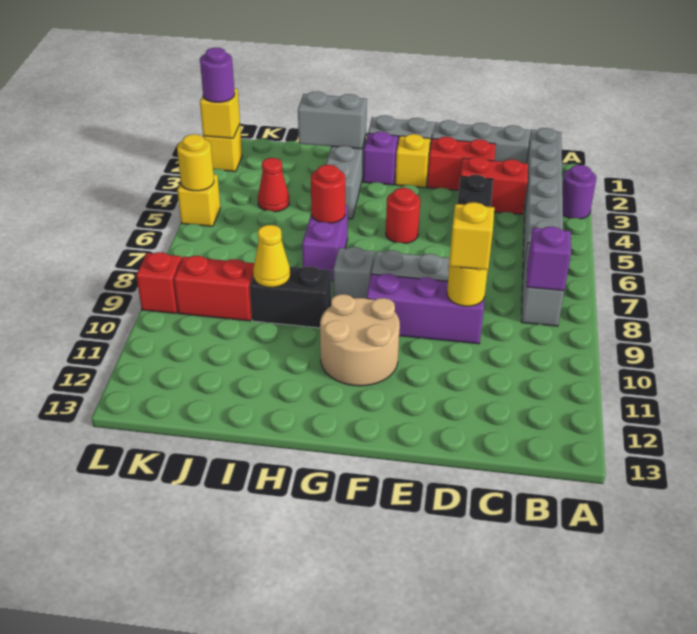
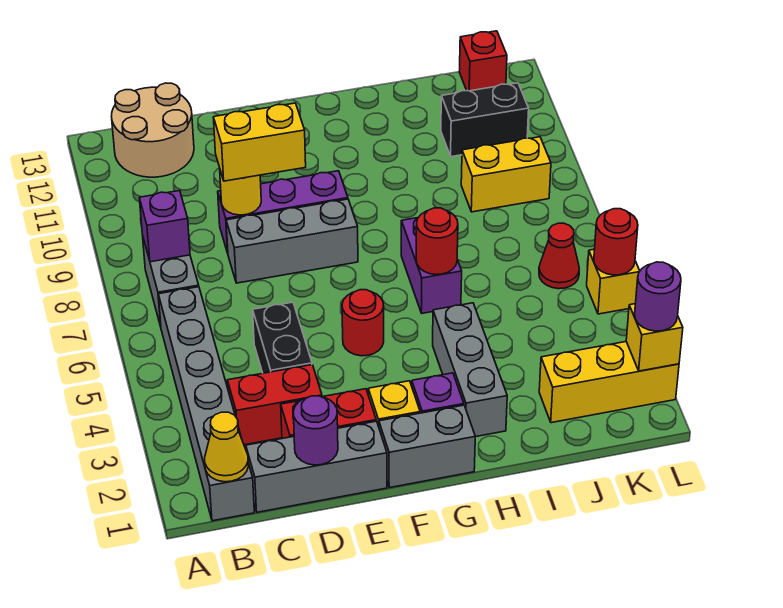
purple 1x1 round brick [562,165,596,219] -> purple 1x1 round brick moved to [293,396,338,465]
yellow 1x1 brick [449,202,494,270] -> yellow 1x2 brick [213,103,306,181]
tan 2x2 round brick [320,294,400,386] -> tan 2x2 round brick moved to [112,83,194,177]
grey 1x1 brick [333,247,374,298] -> none
grey 1x2 brick [298,91,367,149] -> none
black 1x2 brick [250,266,331,328] -> black 1x2 brick moved to [441,83,529,157]
yellow 1x1 cone [253,225,290,287] -> yellow 1x1 cone moved to [205,412,248,482]
red 1x1 cone [258,158,289,212] -> red 1x1 cone moved to [539,223,579,289]
red 1x2 brick [174,256,254,321] -> yellow 1x2 brick [461,137,551,212]
yellow 1x1 brick [203,124,242,172] -> yellow 1x3 brick [539,342,679,423]
yellow 1x1 round brick [177,134,214,191] -> red 1x1 round brick [594,209,638,275]
red 1x1 brick [136,252,182,313] -> red 1x1 brick moved to [459,31,507,91]

